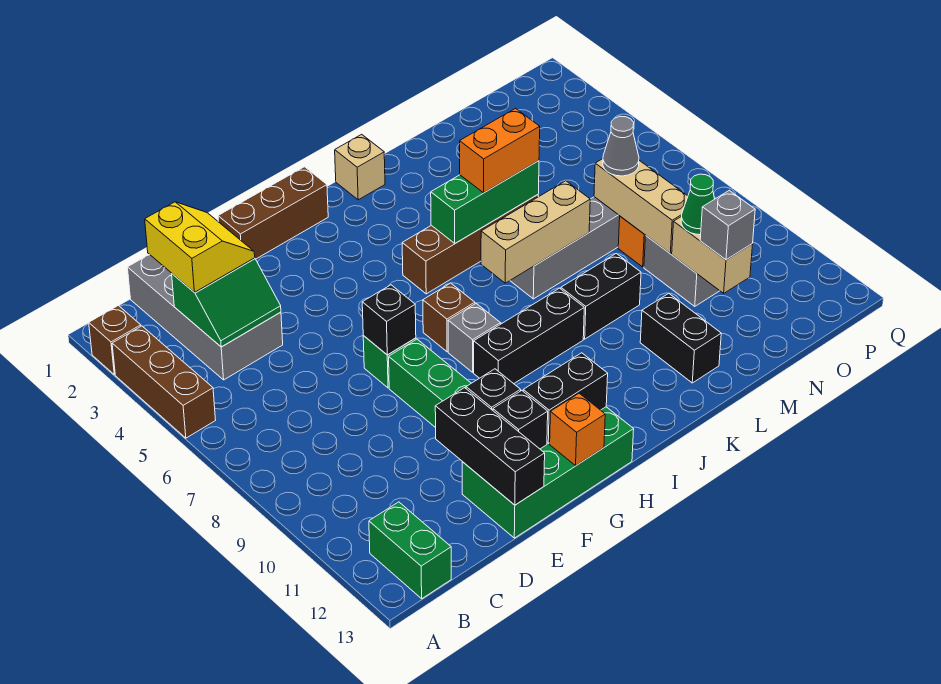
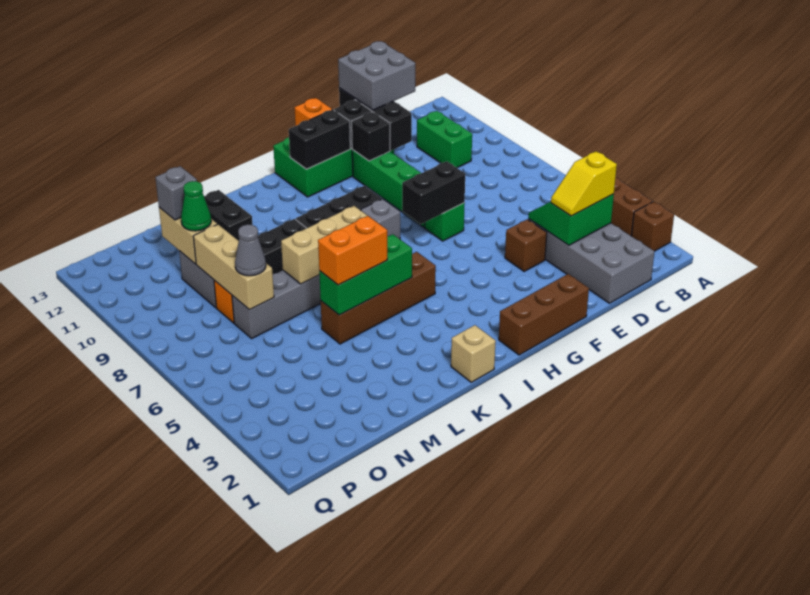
green 1x2 brick [369,502,451,599] -> green 1x2 brick moved to [417,111,472,168]
yellow 2x2 slope [145,202,255,292] -> yellow 1x2 slope [551,151,617,216]
none -> grey 2x2 brick [338,41,415,110]
black 1x1 brick [362,285,416,355] -> black 1x2 brick [402,161,465,224]
brown 1x1 brick [423,283,475,352] -> brown 1x1 brick moved to [505,219,547,271]

